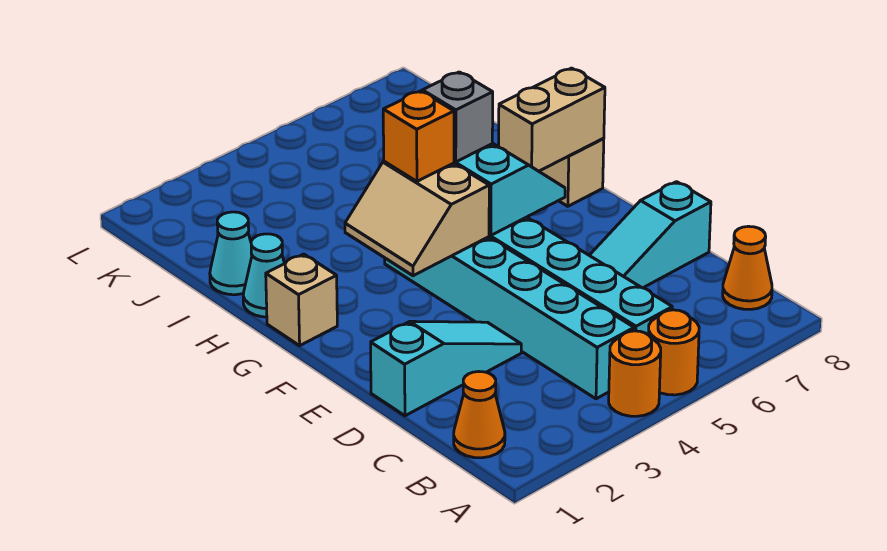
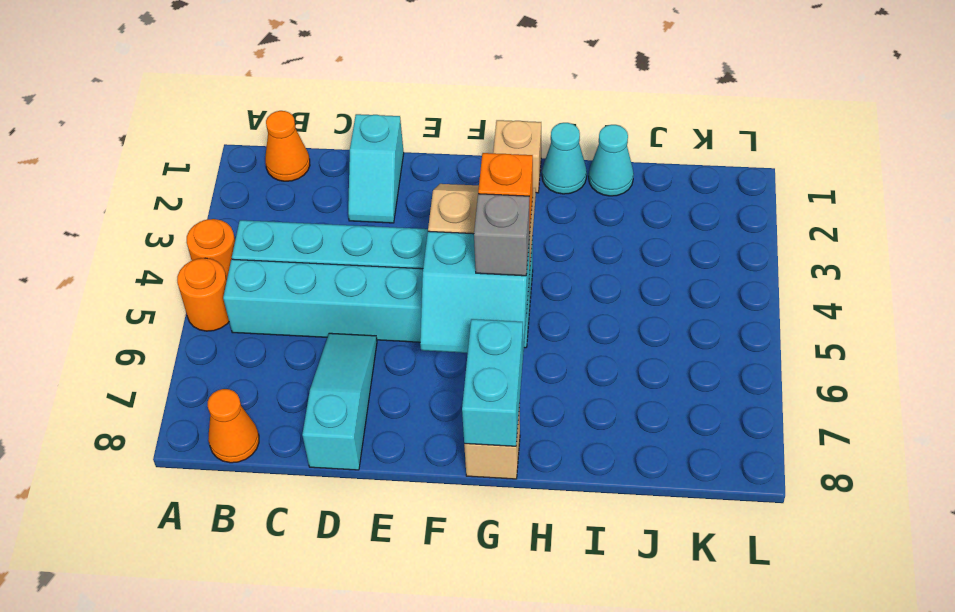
cyan 1x3 slope [371,321,521,416] -> cyan 1x2 slope [348,114,404,223]
tan 1x2 brick [499,68,605,171] -> cyan 1x2 brick [462,319,523,446]

